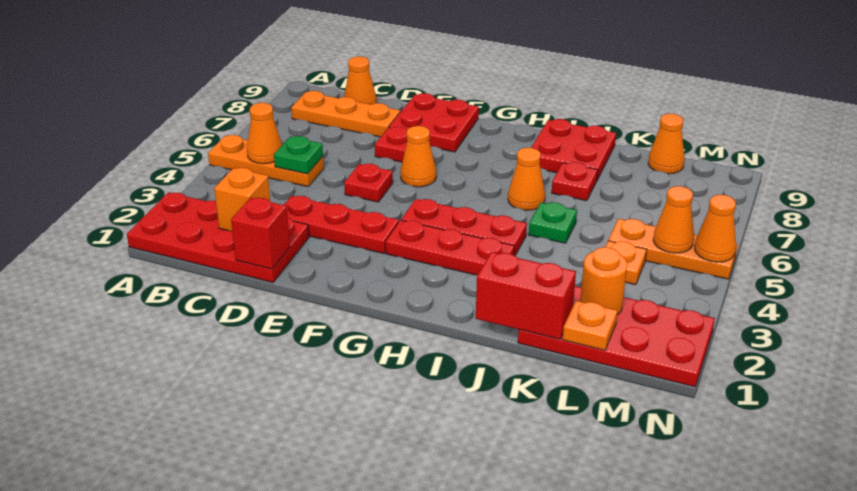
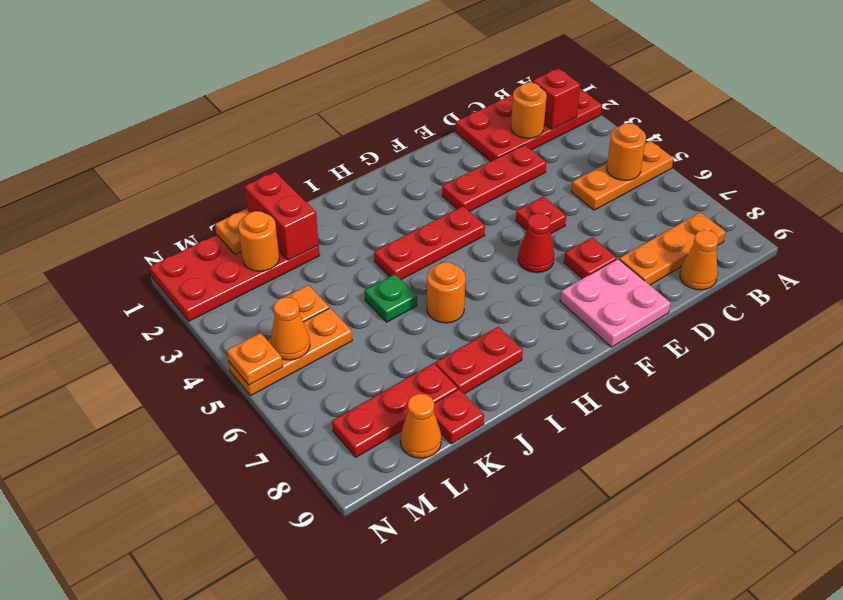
orange 1x1 cone [247,103,282,164] -> orange 1x1 round brick [607,123,646,180]
orange 1x1 brick [214,168,270,232] -> orange 1x1 round brick [511,82,547,138]
green 1x1 plate [274,136,323,174] -> none
red 1x1 brick [231,198,290,269] -> red 1x1 brick moved to [533,68,580,129]
red 2x2 plate [389,93,479,152] -> pink 2x2 plate [560,259,671,347]
orange 1x1 cone [400,126,436,187] -> red 1x1 cone [518,213,554,273]
red 1x3 plate [386,220,514,275] -> red 1x3 plate moved to [332,363,458,457]
orange 1x1 cone [508,148,545,210] -> orange 1x1 round brick [427,262,465,323]
red 2x2 plate [531,119,616,180] -> red 1x2 plate [435,327,523,394]
red 1x2 brick [476,252,576,339] -> red 1x2 brick turned to [245,172,319,260]
red 1x1 plate [552,162,598,201] -> red 1x1 plate moved to [434,389,484,444]
orange 1x1 cone [695,195,736,262] -> orange 1x1 plate [227,333,283,385]

